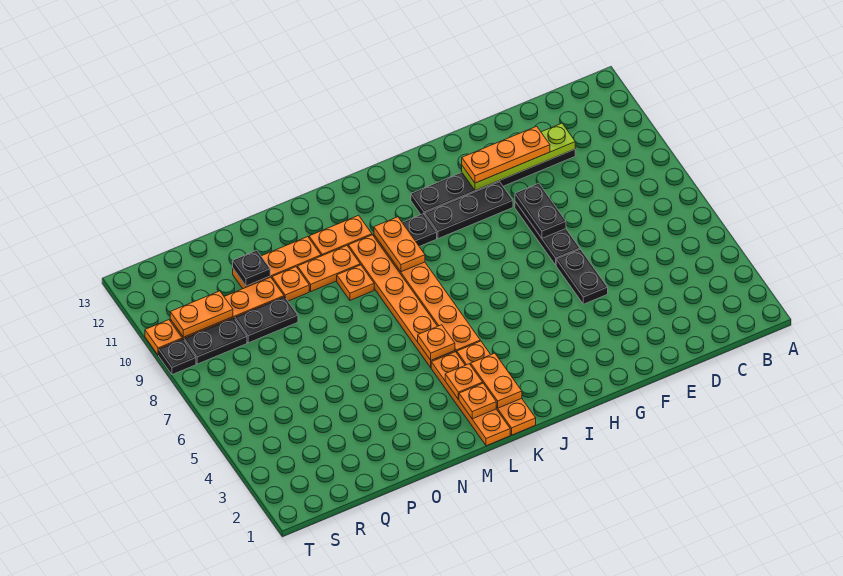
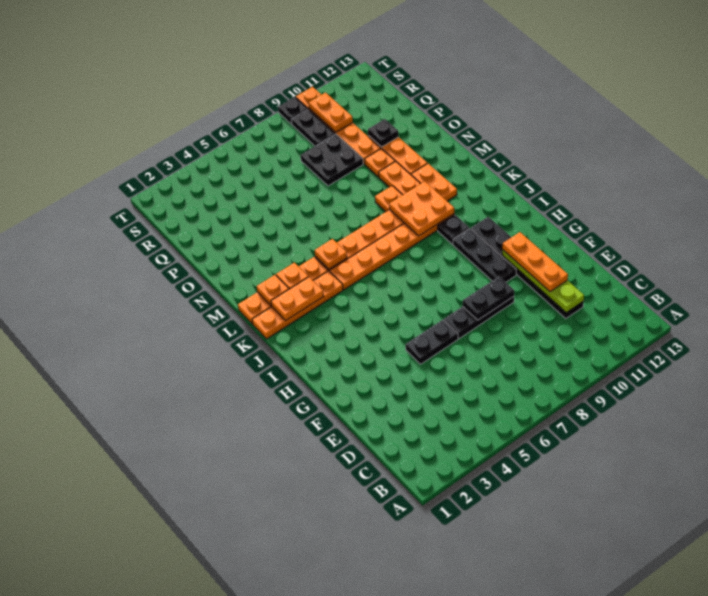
orange 1x2 plate [374,217,425,272] -> orange 2x2 plate [389,181,454,236]
black 1x2 plate [235,297,298,343] -> black 2x2 plate [300,134,363,186]

